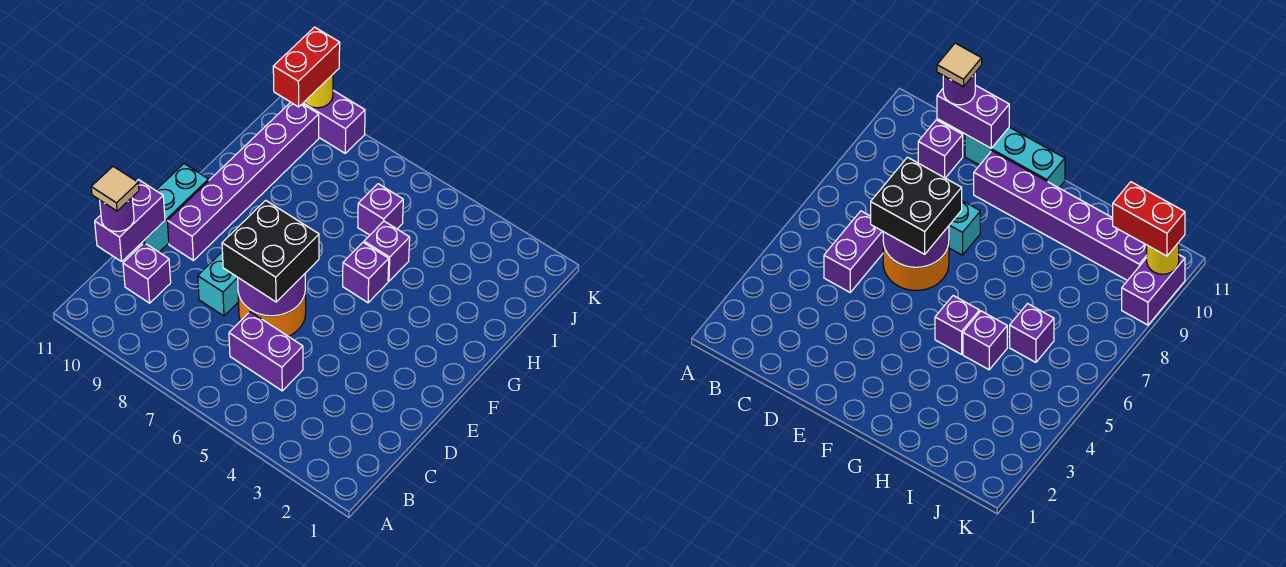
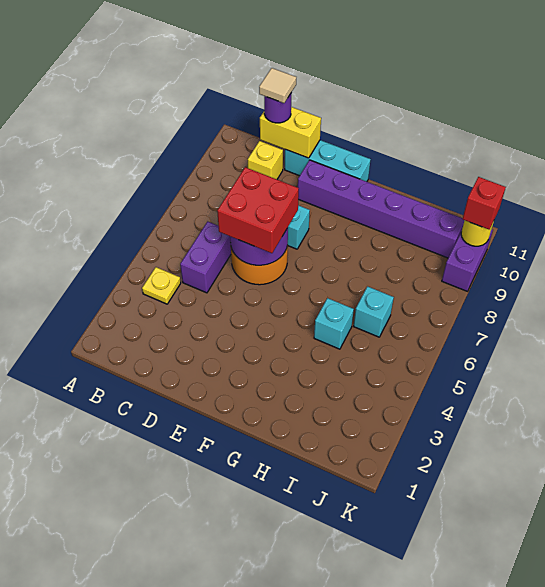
none -> yellow 1x1 plate [142,267,181,304]
purple 1x1 brick [123,243,171,303] -> yellow 1x1 brick [248,141,283,179]
purple 1x2 brick [95,180,165,262] -> yellow 1x2 brick [260,107,321,158]
black 2x2 brick [222,200,319,302] -> red 2x2 brick [217,167,299,253]
purple 1x1 brick [343,242,389,303] -> none
purple 1x1 brick [364,221,410,281] -> cyan 1x1 brick [314,298,354,349]
purple 1x1 brick [358,184,403,235] -> cyan 1x1 brick [354,286,394,337]
red 1x2 brick [273,27,340,107] -> red 1x1 brick [463,177,506,229]

